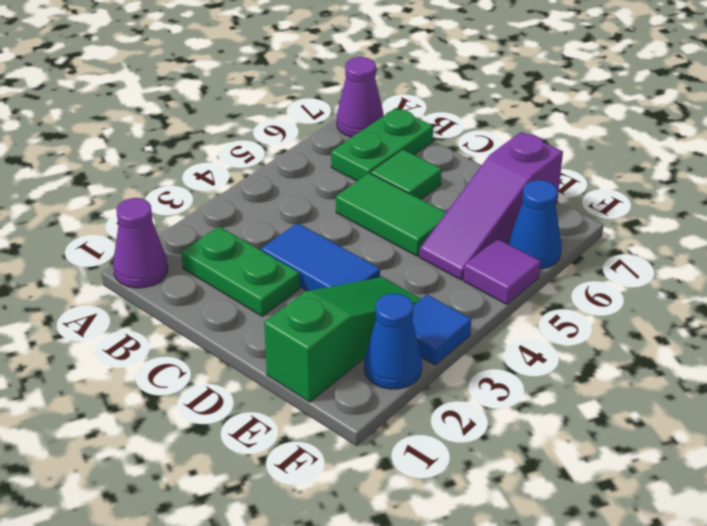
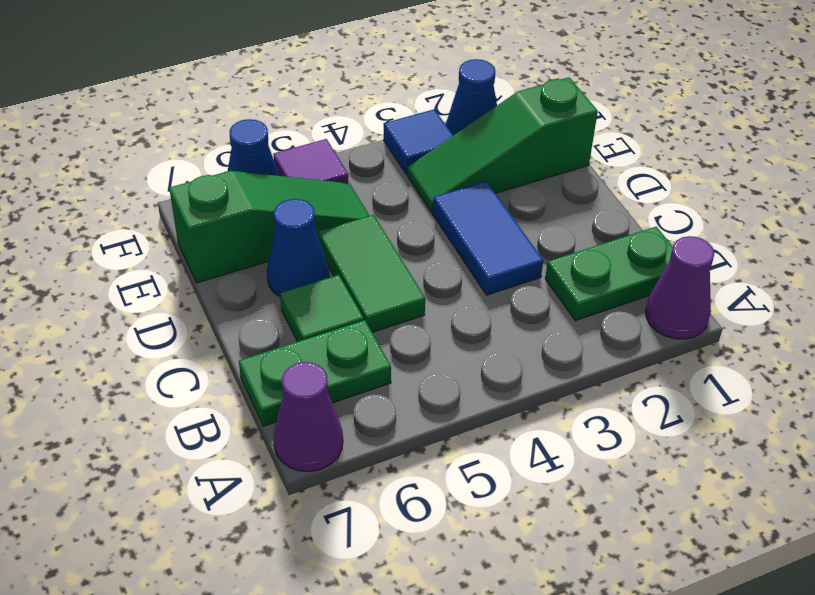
green 1x2 plate [181,227,300,316] -> green 1x2 plate turned to [545,227,673,320]
none -> blue 1x1 cone [267,199,329,296]
purple 1x3 slope [419,132,563,280] -> green 1x3 slope [169,171,369,283]

